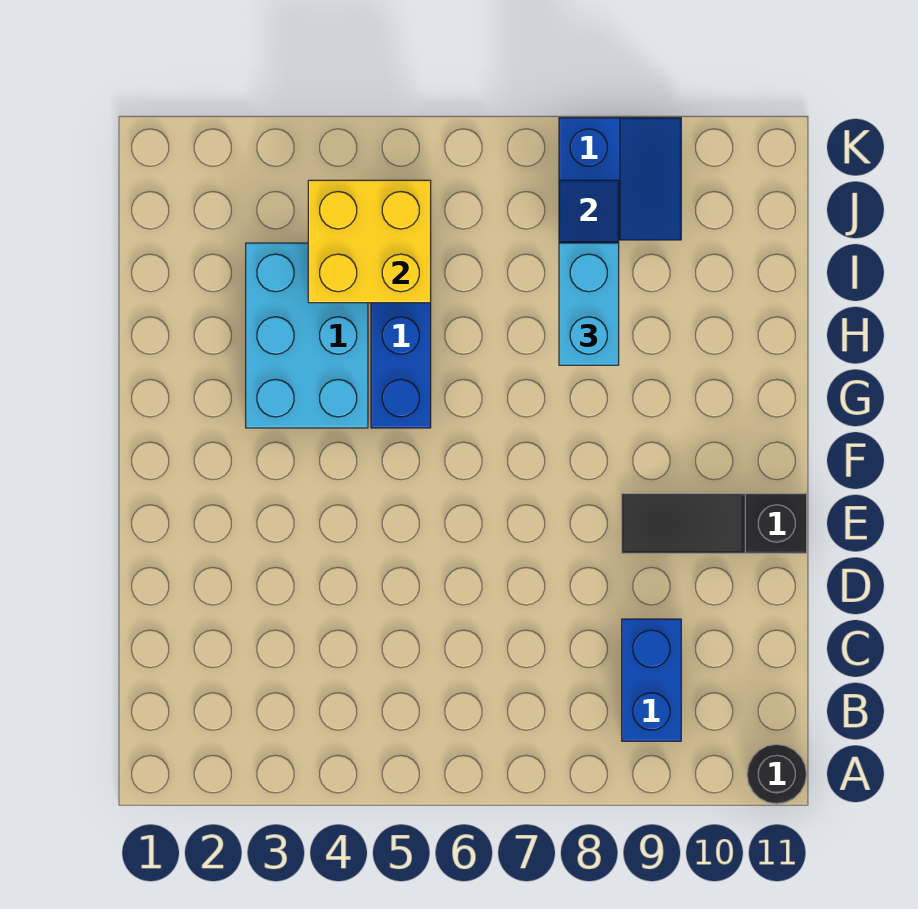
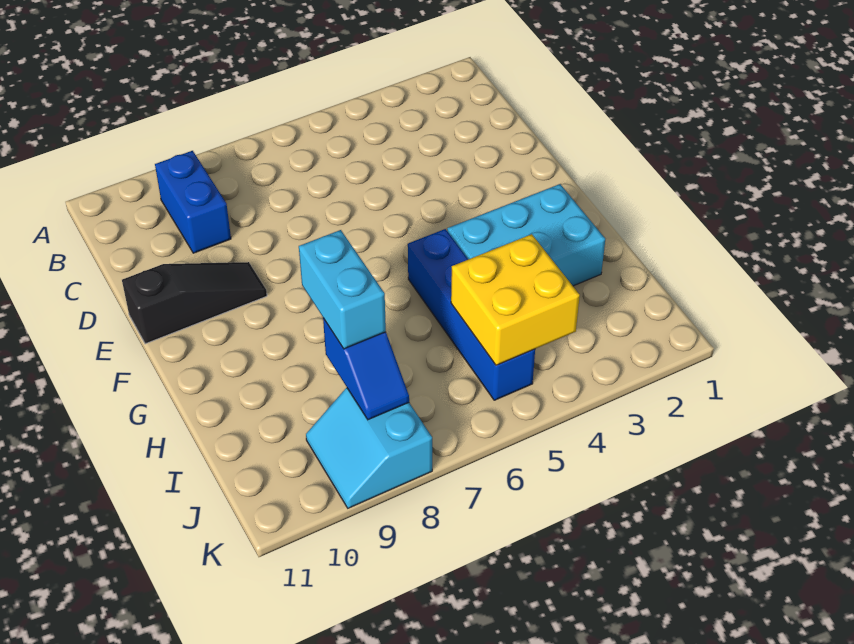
black 1x1 round brick [747,744,807,804] -> none
cyan 2x3 brick [246,243,368,428] -> cyan 2x3 brick turned to [447,184,605,286]
blue 2x2 slope [559,118,681,240] -> cyan 2x2 slope [306,388,432,508]

